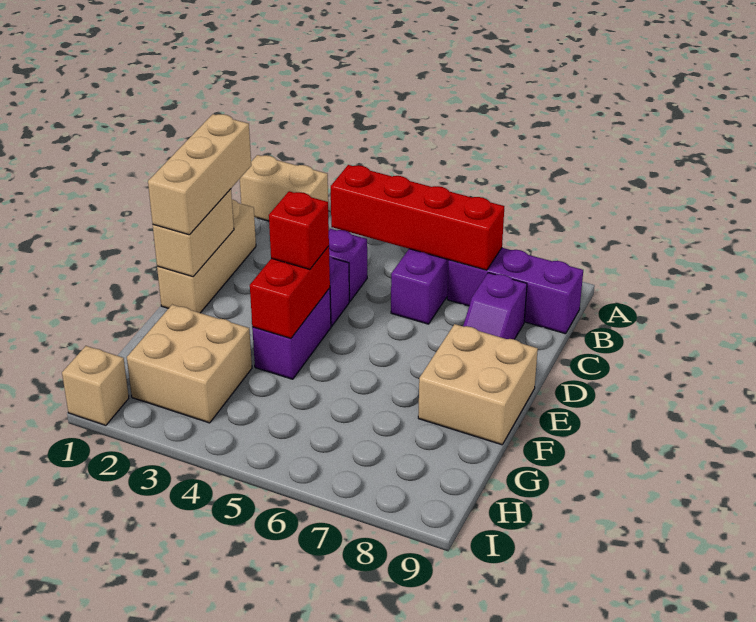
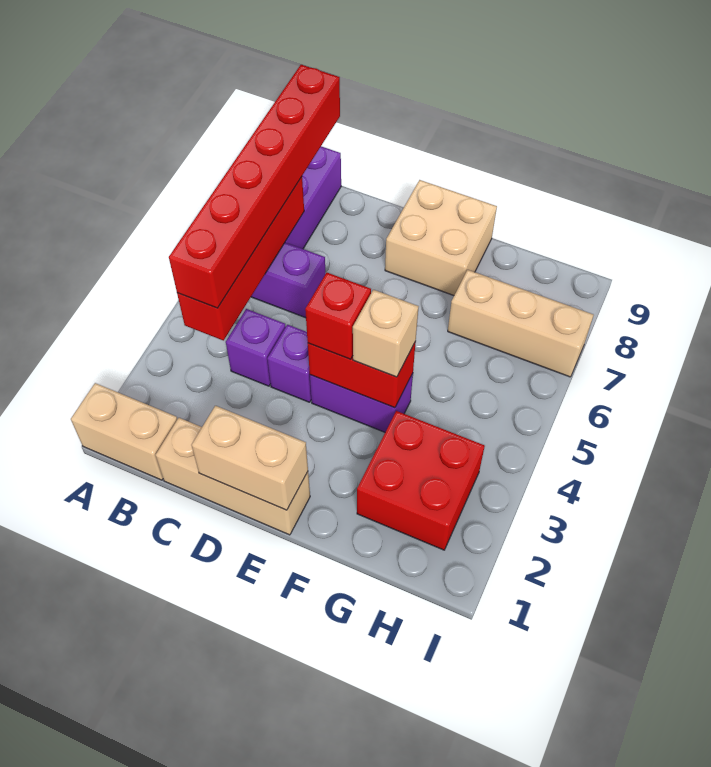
tan 1x2 brick [240,155,328,221] -> tan 1x2 brick turned to [71,383,177,480]
none -> red 1x6 brick [169,65,340,308]
tan 1x3 brick [148,114,251,235] -> tan 1x3 brick moved to [448,270,594,377]
purple 1x2 slope [463,273,527,339] -> none
tan 2x2 brick [127,305,252,423] -> red 2x2 brick [357,411,485,550]
tan 1x1 brick [62,346,129,425] -> tan 1x1 brick moved to [353,290,419,377]

